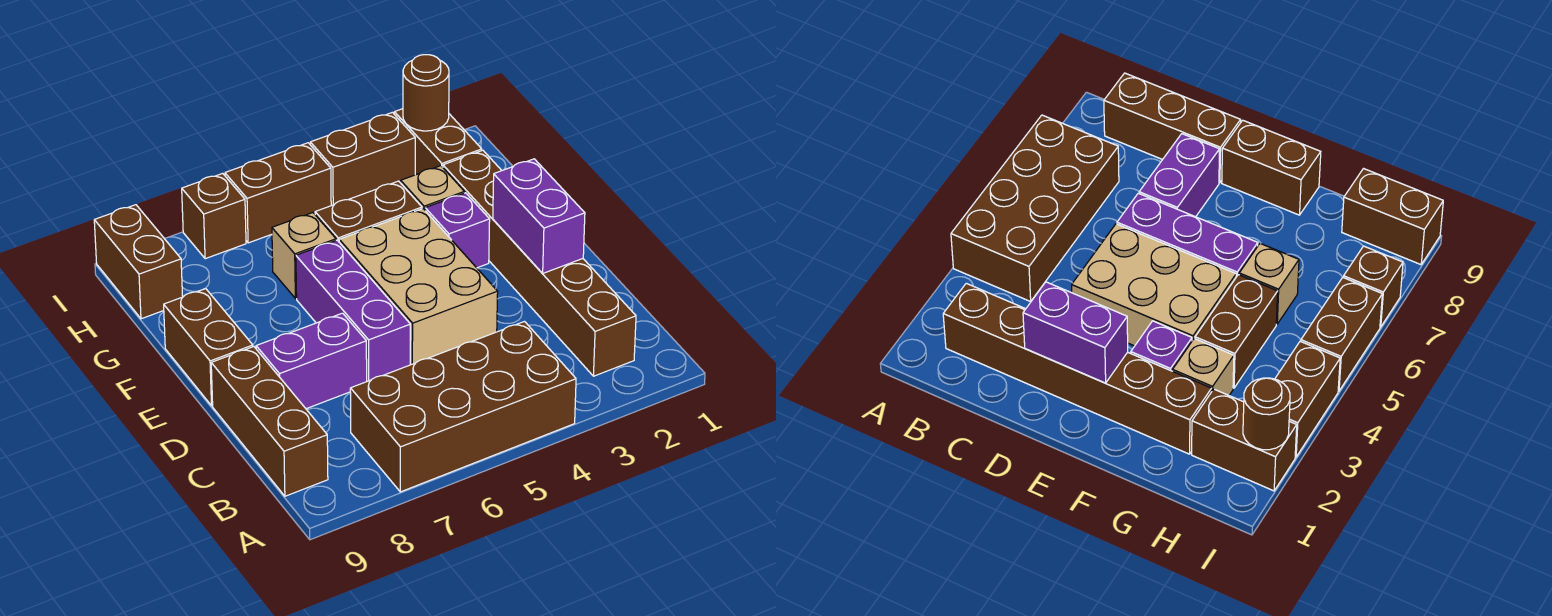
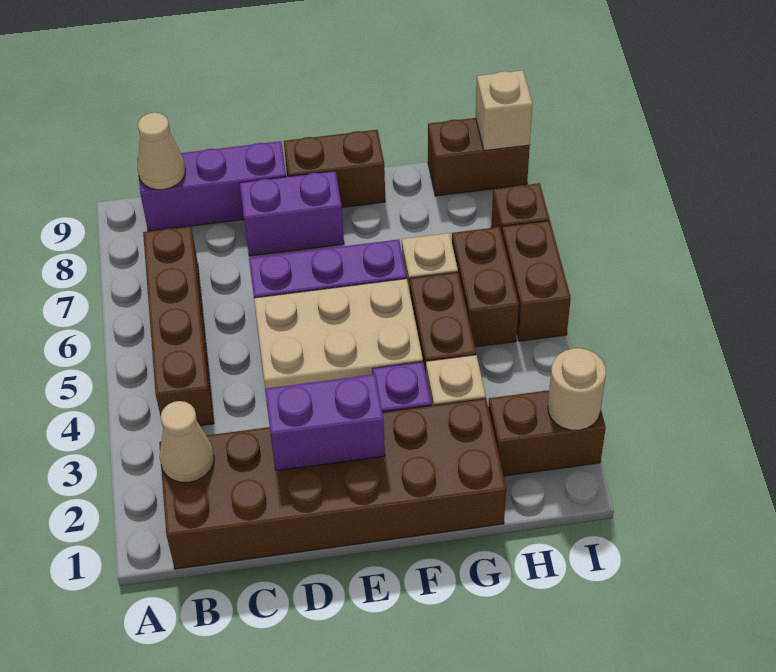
brown 2x4 brick [350,322,576,492] -> brown 1x4 brick [143,226,214,426]
brown 1x6 brick [443,150,636,376] -> brown 2x6 brick [159,399,506,569]
none -> tan 1x1 cone [159,401,214,482]
brown 1x3 brick [211,347,328,496] -> purple 1x3 brick [139,141,286,231]
none -> tan 1x1 cone [137,113,186,190]
purple 1x2 brick [256,313,367,409] -> purple 1x2 brick turned to [240,171,344,256]
brown 1x1 round brick [403,55,449,131] -> tan 1x1 round brick [548,348,606,430]
brown 1x2 brick [310,112,415,206] -> brown 1x2 brick moved to [452,227,519,347]
none -> tan 1x1 brick [476,70,533,151]

